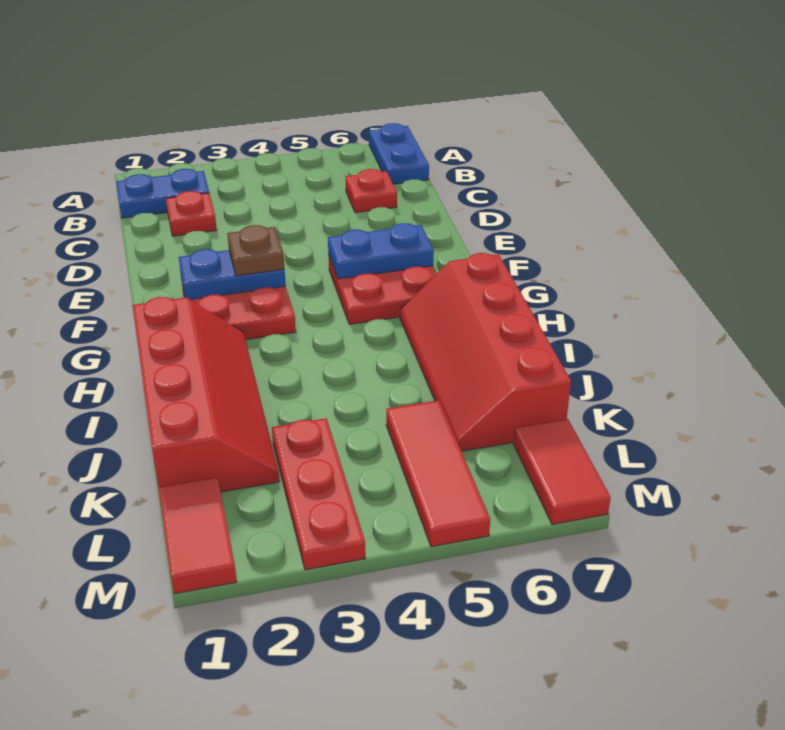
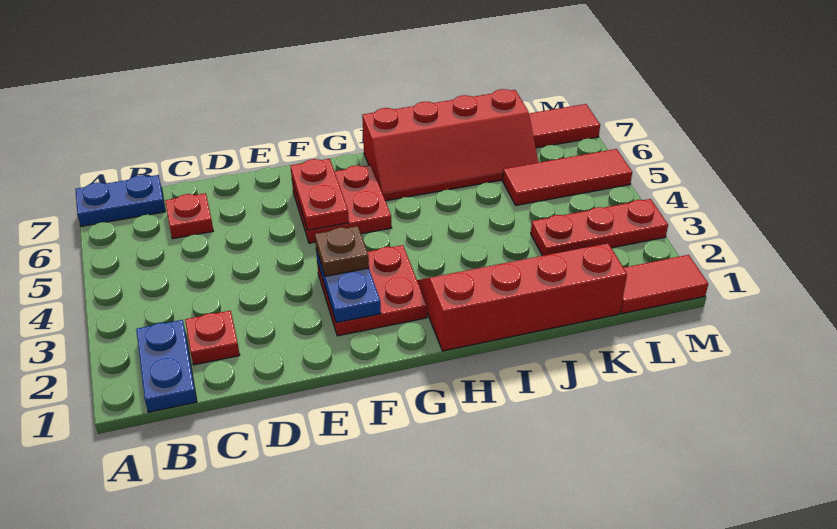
blue 1x2 plate [328,223,434,279] -> red 1x2 plate [291,159,349,230]

